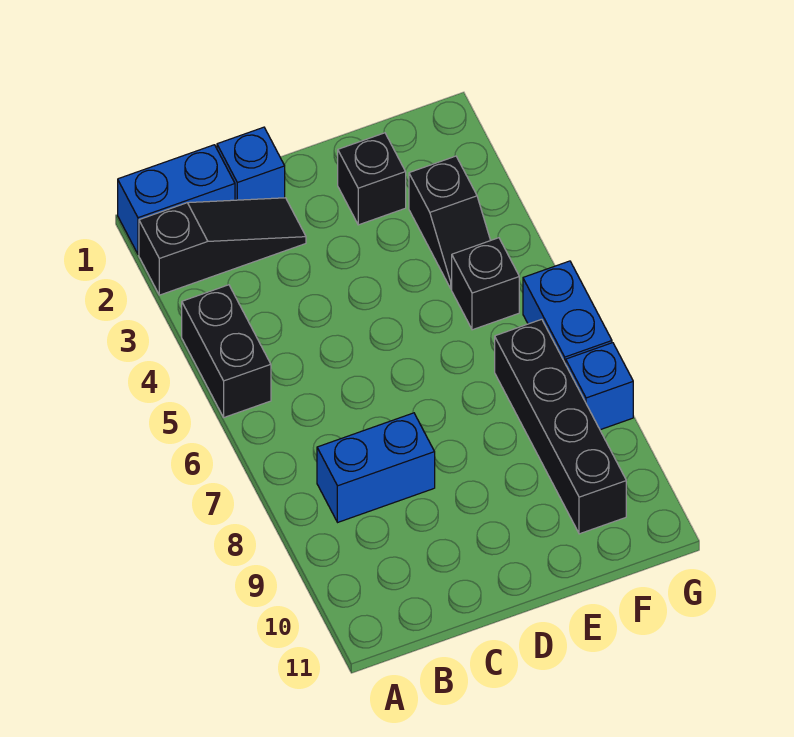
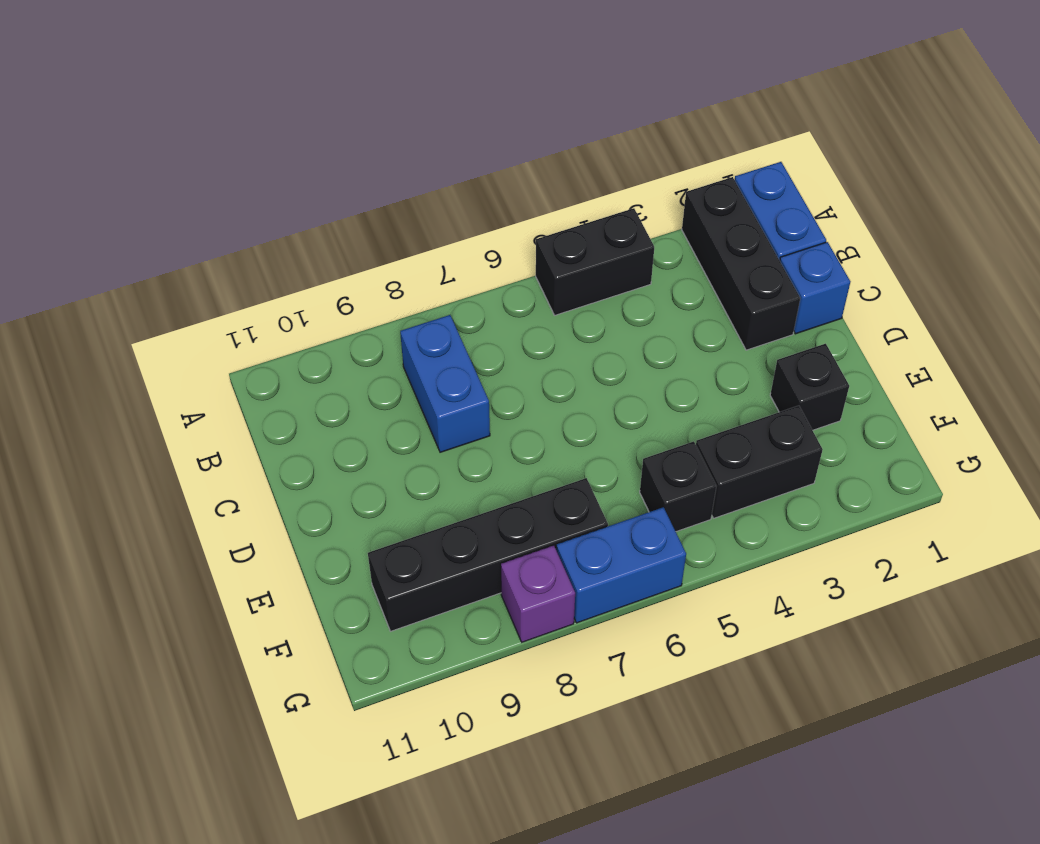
black 1x3 slope [139,198,306,295] -> black 1x3 brick [682,177,800,350]
black 1x2 slope [409,156,491,289] -> black 1x2 brick [696,406,823,518]
blue 1x1 brick [566,343,633,430] -> purple 1x1 brick [501,545,575,642]

